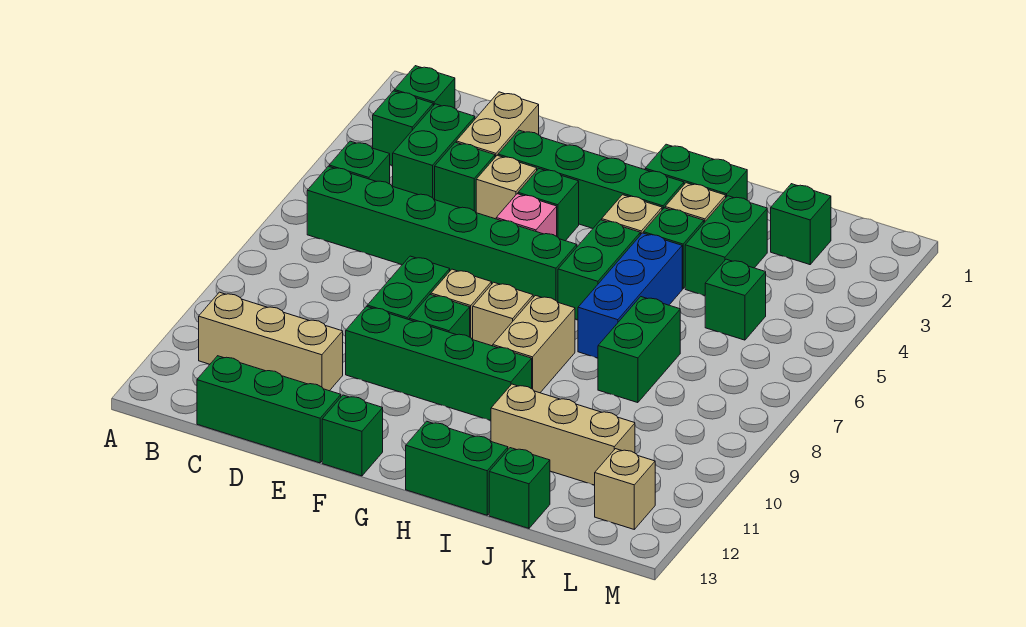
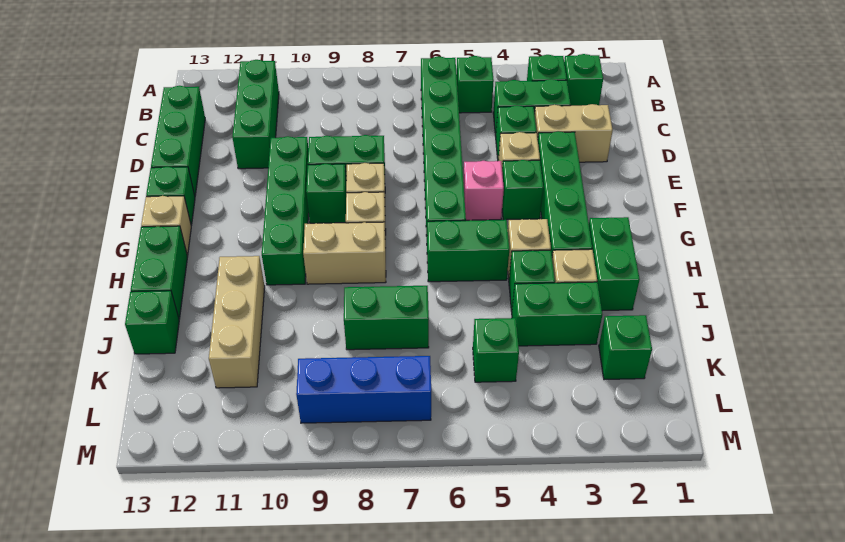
tan 1x3 brick [199,292,343,391] -> green 1x3 brick [232,60,279,169]
blue 1x3 brick [578,233,682,358] -> blue 1x3 brick moved to [296,356,431,423]
tan 1x1 brick [595,449,655,529] -> tan 1x1 brick moved to [141,196,191,255]

